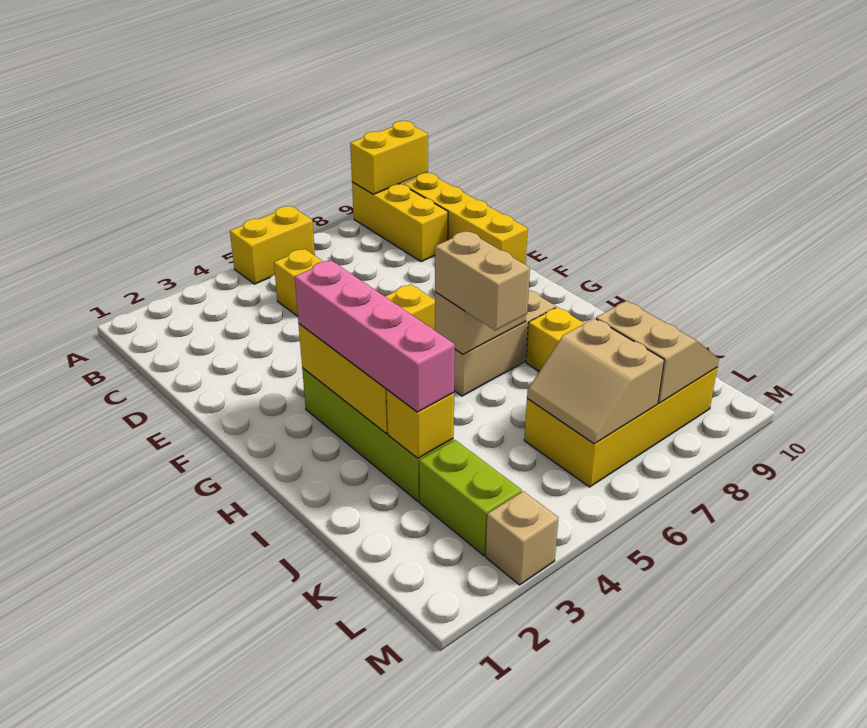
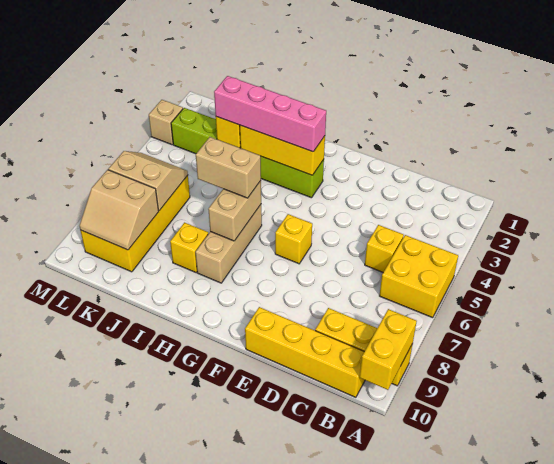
yellow 1x2 brick [230,206,315,284] -> yellow 2x2 brick [379,235,458,318]

